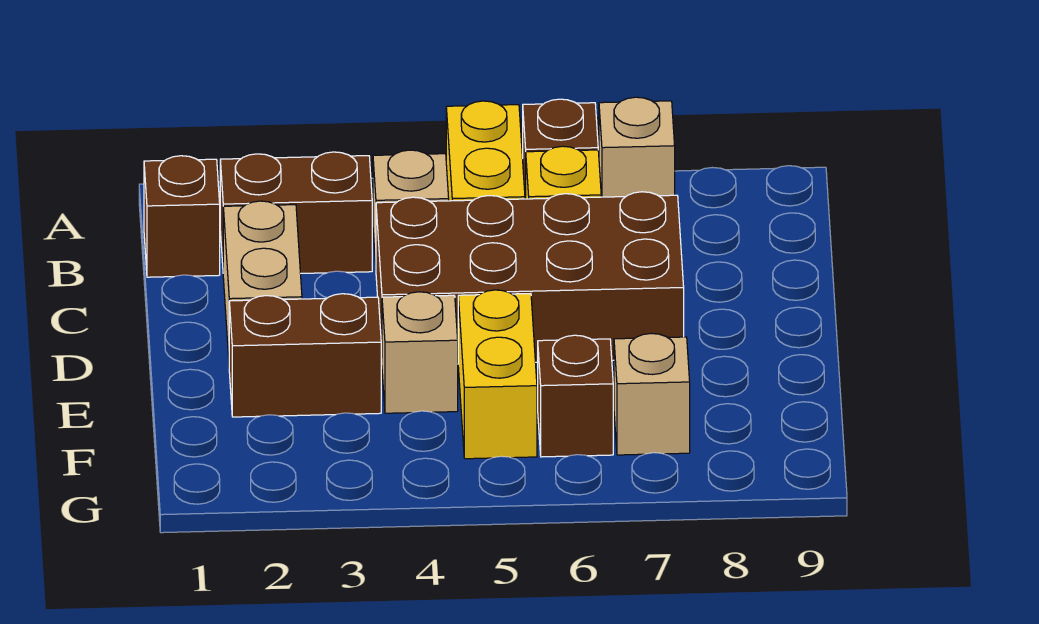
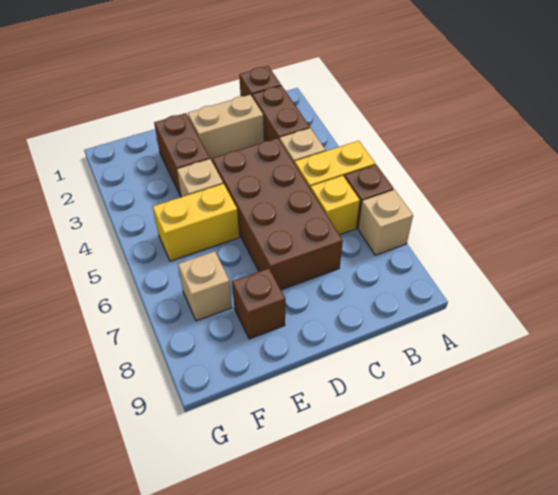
brown 1x1 brick [538,335,613,457] -> brown 1x1 brick moved to [232,268,285,339]

